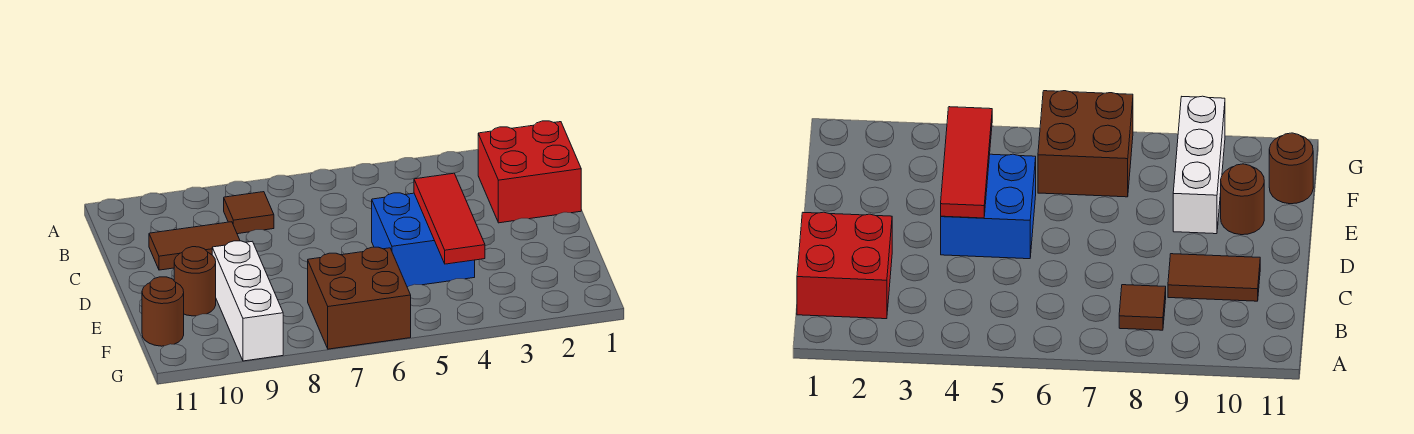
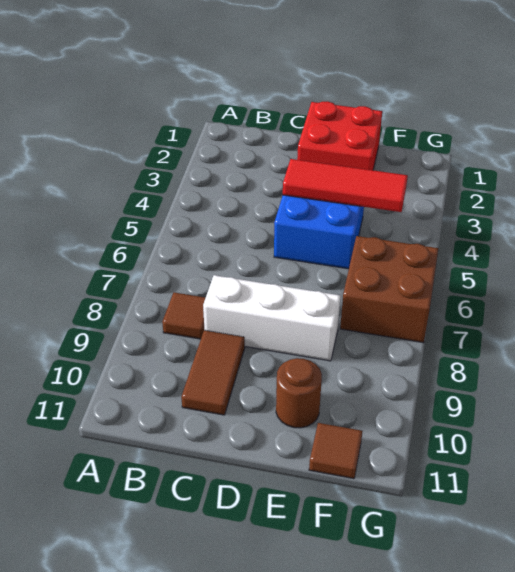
red 2x2 brick [478,121,581,223] -> red 2x2 brick moved to [297,101,382,170]
white 1x3 brick [212,241,283,361] -> white 1x3 brick moved to [203,275,341,361]
brown 1x1 round brick [142,277,184,346] -> brown 1x1 tile [309,423,362,479]

